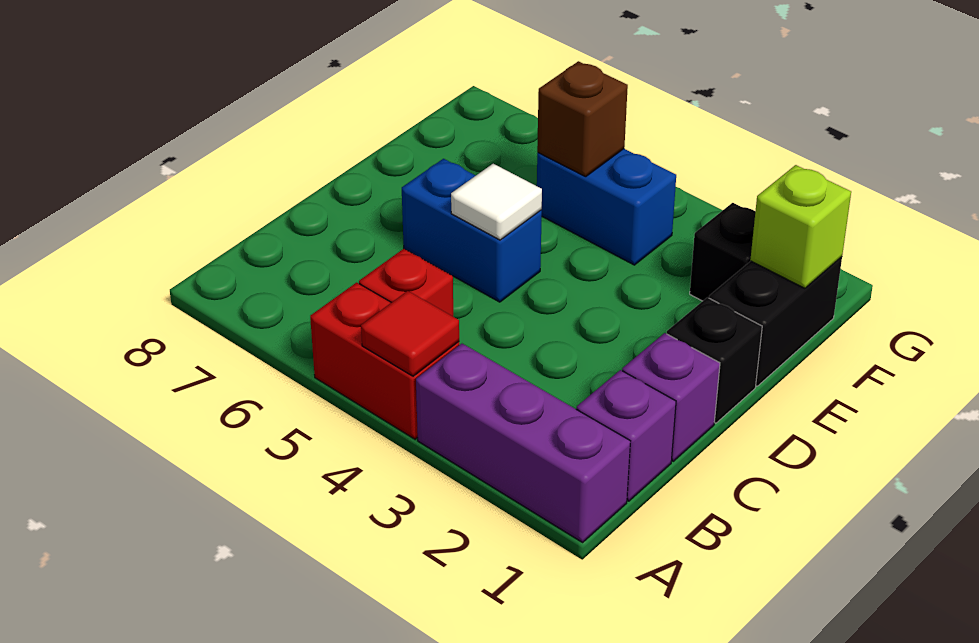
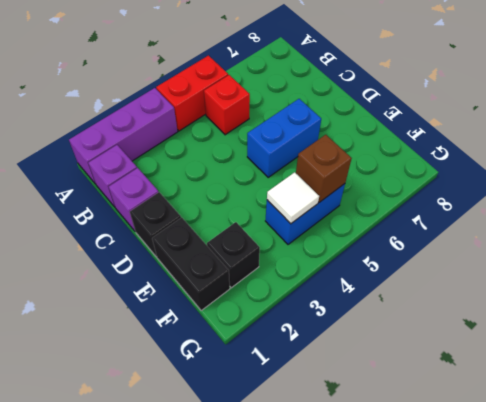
red 1x1 tile [361,291,459,376] -> none
white 1x1 tile [451,164,542,240] -> white 1x1 tile moved to [267,172,319,224]
lime 1x1 brick [750,165,851,288] -> none

